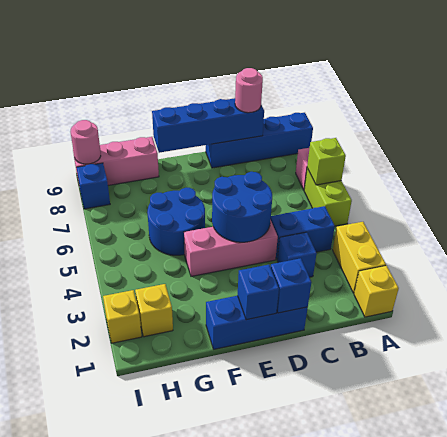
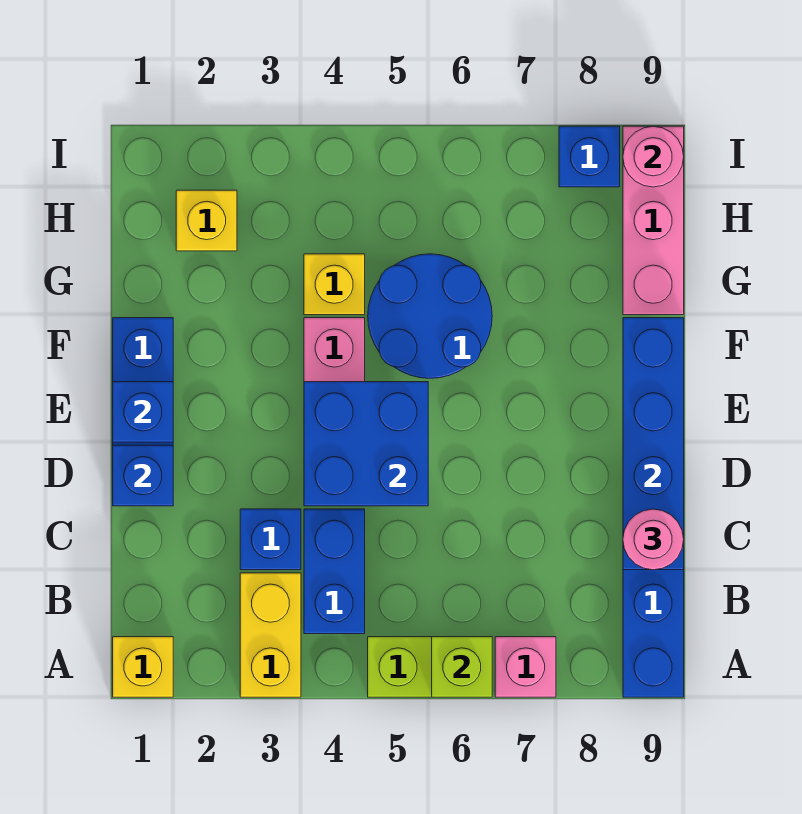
yellow 1x2 brick [333,222,386,293] -> yellow 1x2 brick turned to [240,573,301,697]
blue 2x2 round brick [212,172,272,242] -> blue 2x2 brick [304,382,428,506]
yellow 1x1 brick [103,290,142,343] -> yellow 1x1 brick moved to [304,254,365,315]

